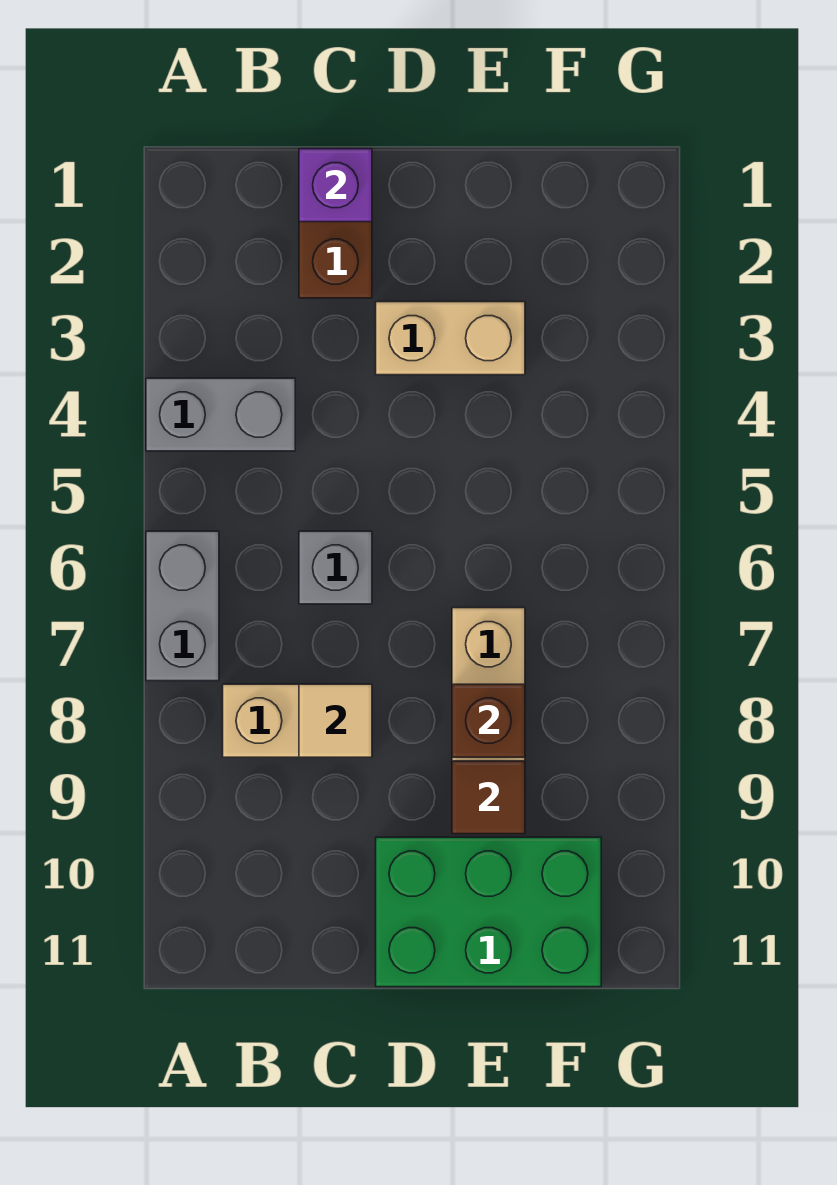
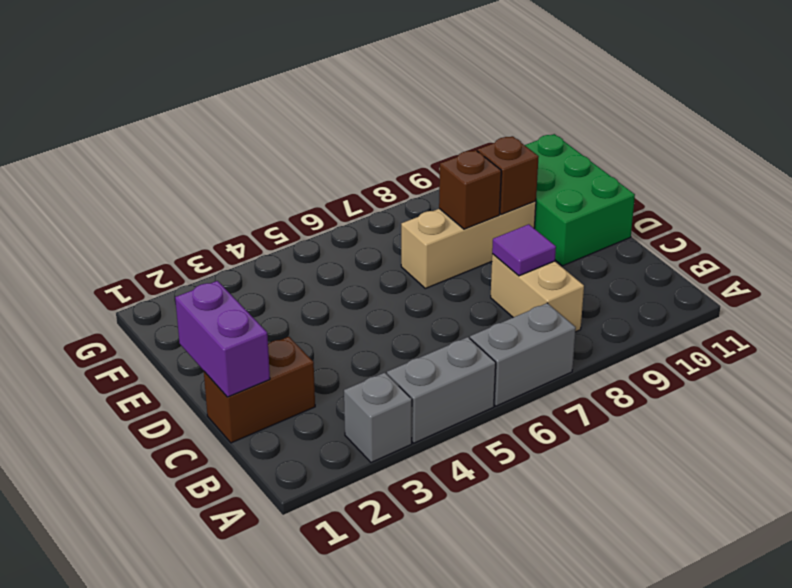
grey 1x2 brick [146,378,295,451] -> grey 1x2 brick turned to [387,337,496,443]
purple 1x1 brick [299,149,372,222] -> purple 1x2 brick [175,281,270,397]
grey 1x1 brick [299,531,372,604] -> grey 1x1 brick moved to [344,373,412,463]
tan 1x1 tile [299,684,372,757] -> purple 1x1 tile [492,224,556,276]
tan 1x2 brick [376,302,525,375] -> none
brown 1x1 tile [452,761,525,834] -> brown 1x1 brick [477,136,539,215]

